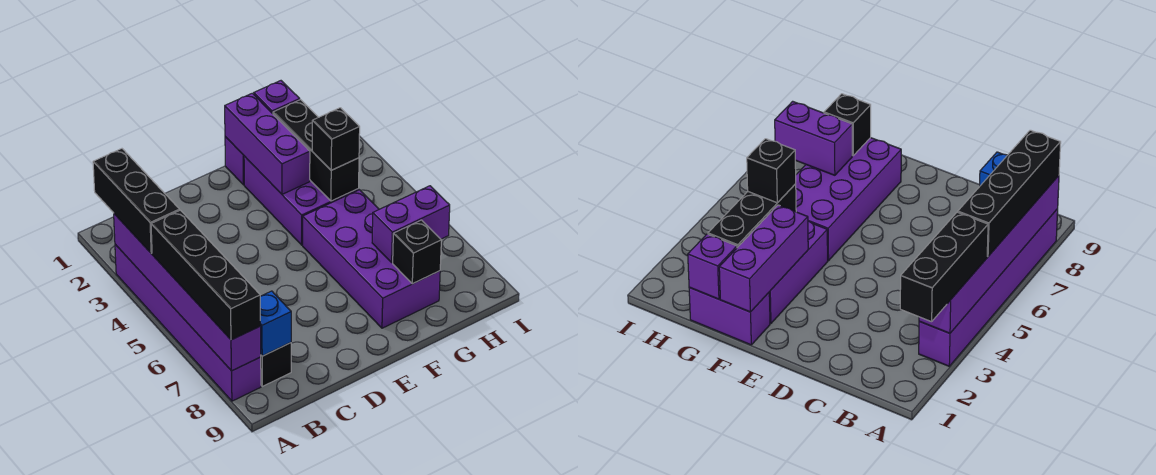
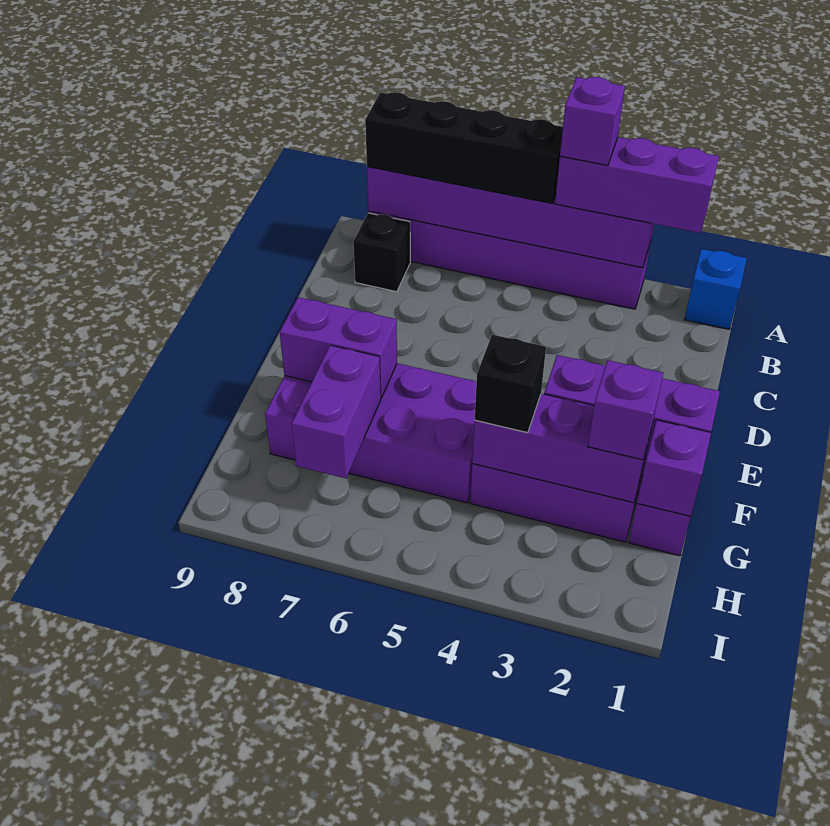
black 1x3 brick [93,149,180,253] -> purple 1x3 brick [555,137,719,233]
none -> purple 1x1 brick [560,77,625,165]
blue 1x1 brick [260,291,291,356] -> blue 1x1 brick moved to [685,249,747,329]
none -> purple 1x2 brick [280,297,397,398]
black 1x3 brick [273,100,359,201] -> purple 1x3 brick [472,394,652,503]
none -> purple 1x1 brick [588,360,663,460]
black 1x1 brick [393,220,441,284] -> none

